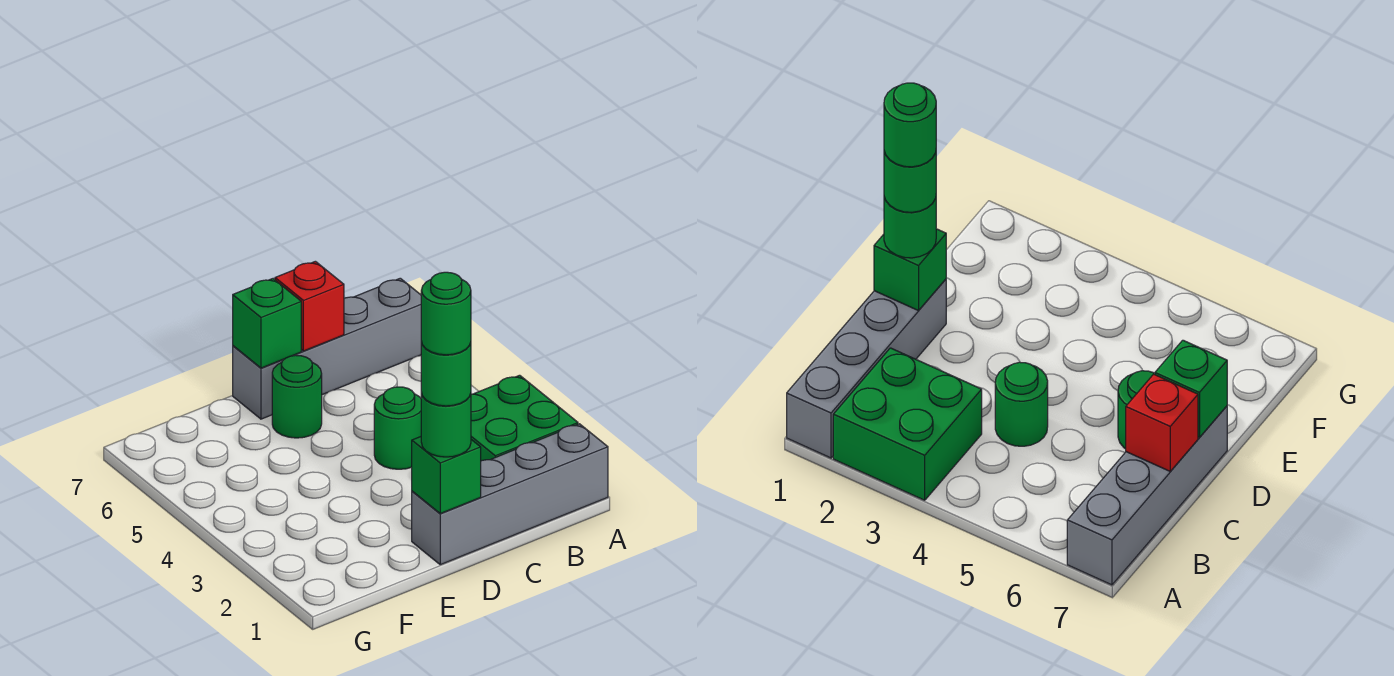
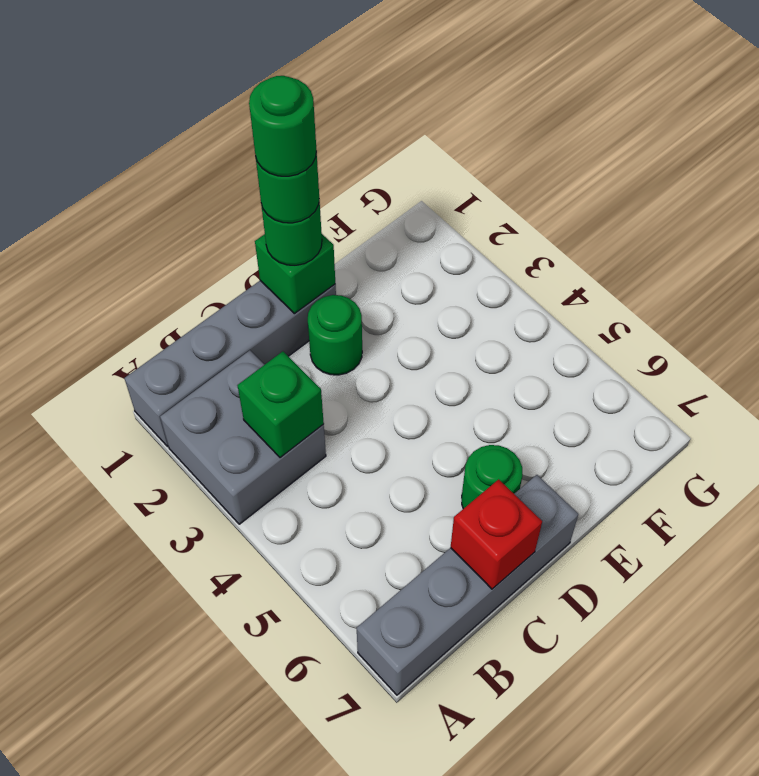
green 2x2 brick [471,375,578,461] -> grey 2x2 brick [160,350,326,524]
green 1x1 round brick [374,387,421,469] -> green 1x1 round brick moved to [308,295,362,375]
green 1x1 brick [233,279,301,368] -> green 1x1 brick moved to [238,351,324,458]

